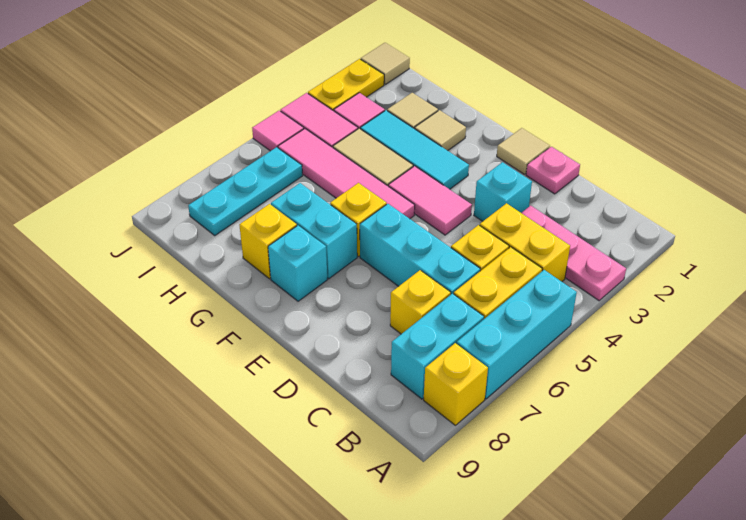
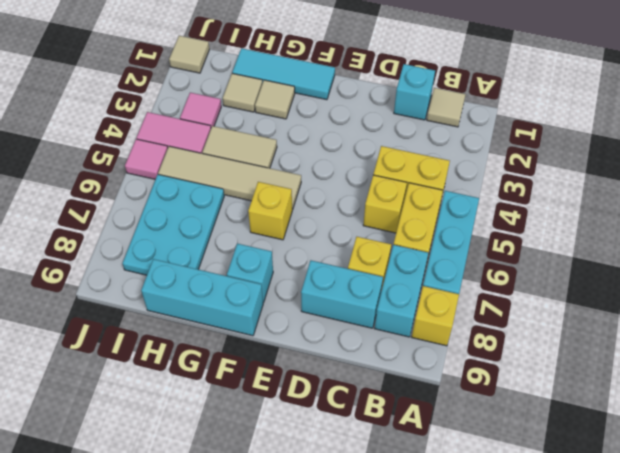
pink 1x3 plate [522,206,626,301] -> none
cyan 1x3 brick [360,204,480,294] -> cyan 1x3 brick moved to [141,259,263,336]
pink 1x1 plate [526,147,580,194] -> none
cyan 1x1 brick [474,162,532,221] -> cyan 1x1 brick moved to [394,64,435,120]
tan 1x1 tile [497,128,550,174] -> tan 1x1 tile moved to [427,88,466,127]
pink 1x2 tile [388,166,472,235] -> none
cyan 1x3 tile [360,110,469,189] -> cyan 1x3 tile moved to [232,48,335,100]
pink 1x4 tile [278,129,415,219] -> tan 1x4 tile [158,146,301,210]
cyan 1x2 brick [271,183,357,279] -> cyan 1x2 brick moved to [301,260,383,328]
yellow 1x1 brick [240,204,297,279] -> none
cyan 1x3 plate [188,147,303,235] -> cyan 2x3 plate [123,175,224,275]
yellow 1x2 plate [308,59,384,111] -> none

